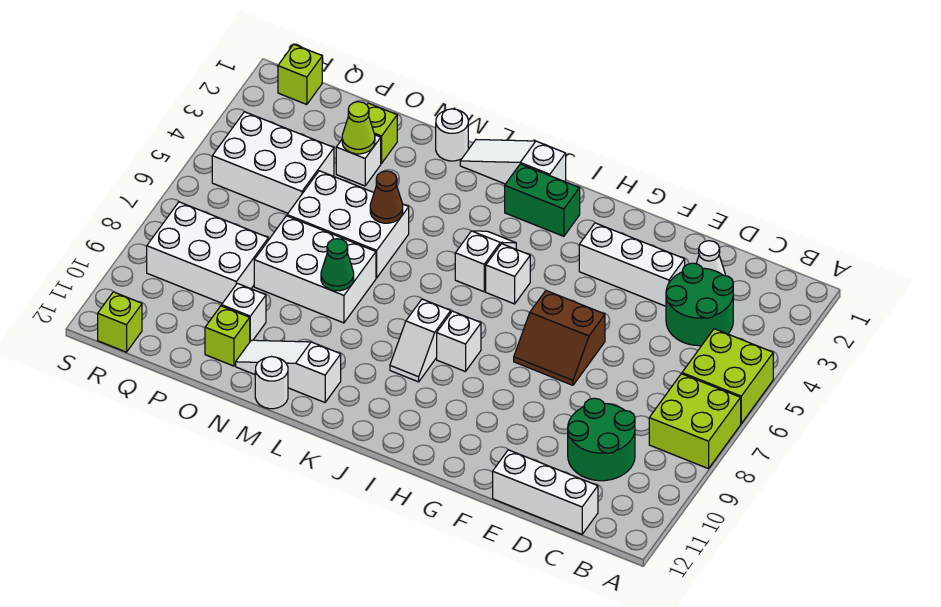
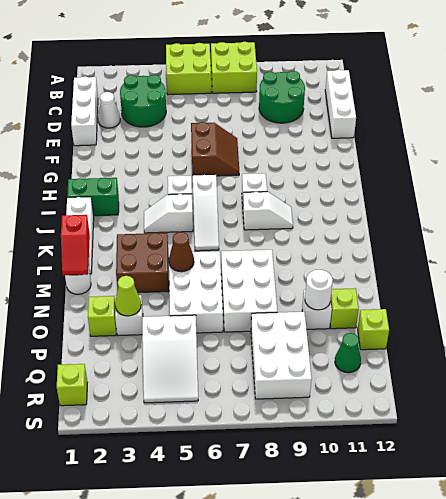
white 1x3 brick [579,223,685,306] -> white 1x3 brick moved to [71,76,98,146]
green 1x2 brick [505,164,580,236] -> green 1x2 brick turned to [67,178,119,216]
none -> red 1x2 slope [61,215,90,275]
none -> brown 2x2 brick [116,233,169,293]
white 1x3 slope [236,340,341,402] -> white 1x3 slope moved to [193,175,219,251]
green 1x1 cone [321,239,354,291] -> green 1x1 cone moved to [335,333,361,373]
white 1x1 round brick [255,357,288,409] -> white 1x1 round brick moved to [305,270,333,310]
white 2x3 brick [212,112,334,213] -> white 2x3 slope [142,315,198,403]
lime 1x1 brick [98,292,142,352] -> lime 1x1 brick moved to [358,309,389,350]

